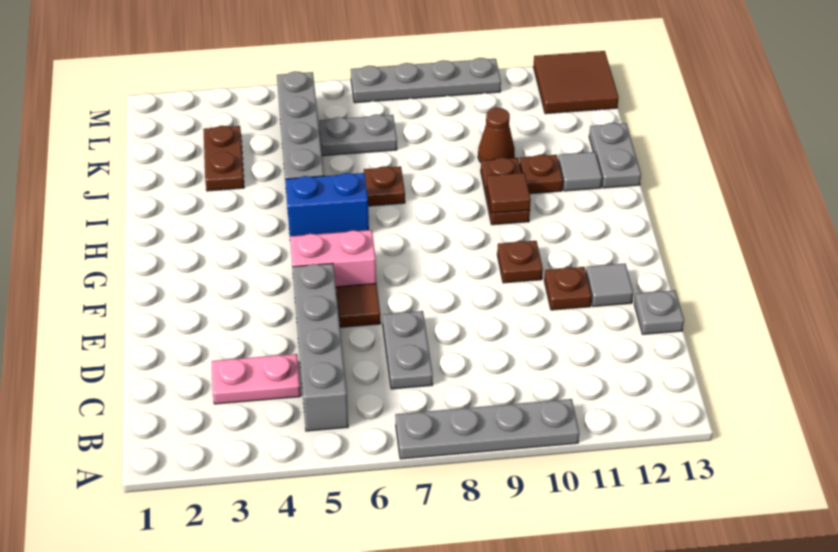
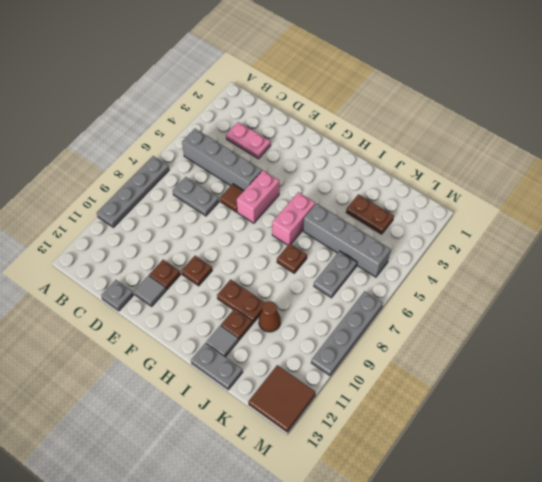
pink 1x2 plate [212,354,301,404] -> pink 1x2 plate turned to [226,122,271,159]
blue 1x2 brick [285,173,369,236] -> pink 1x2 brick [272,192,315,245]
brown 1x1 tile [486,173,531,213] -> none

